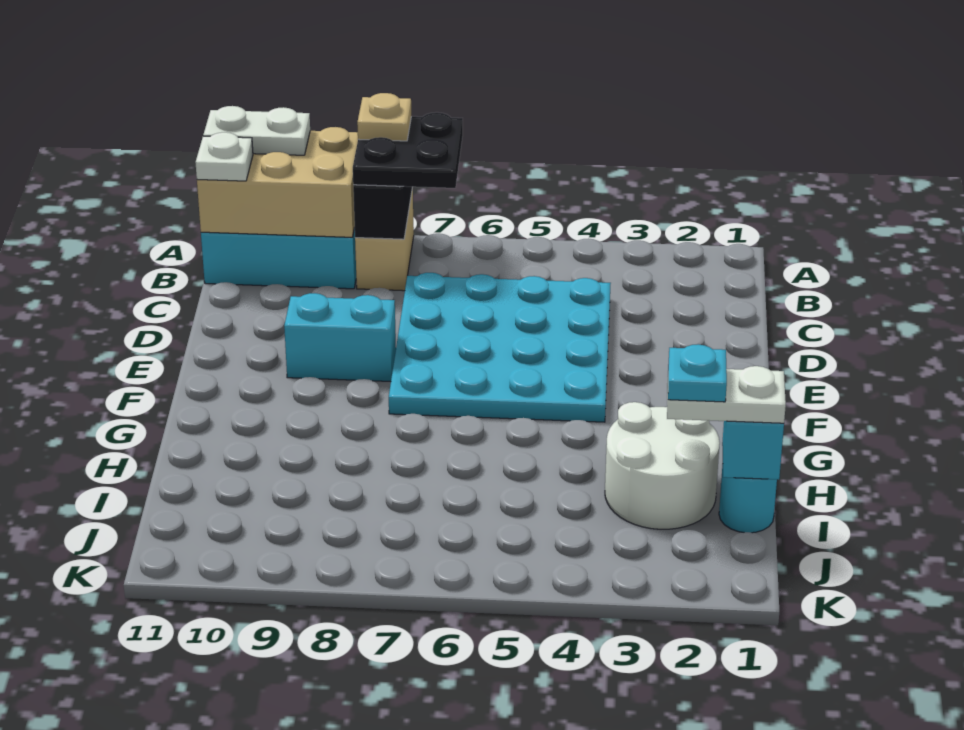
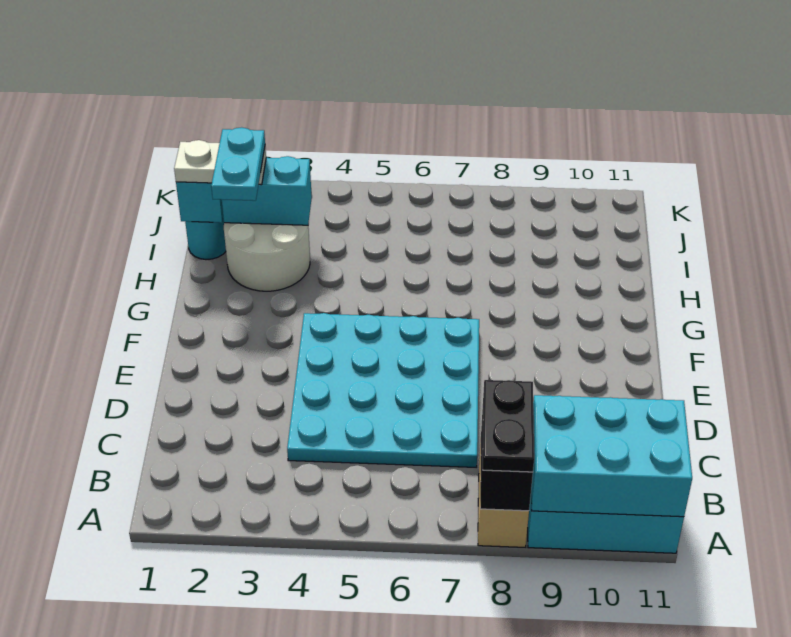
black 2x2 plate [353,112,463,188] -> black 1x2 plate [483,380,534,472]
tan 1x1 plate [357,93,411,141] -> none
tan 2x3 brick [197,127,358,237] -> cyan 2x3 brick [531,395,692,517]
white 1x2 plate [203,106,310,155] -> none
white 1x1 plate [195,132,253,181] -> none
cyan 1x2 brick [284,293,396,381] -> cyan 1x2 brick moved to [222,156,312,225]
cyan 1x1 plate [668,344,727,402] -> cyan 1x2 plate [211,127,265,201]

